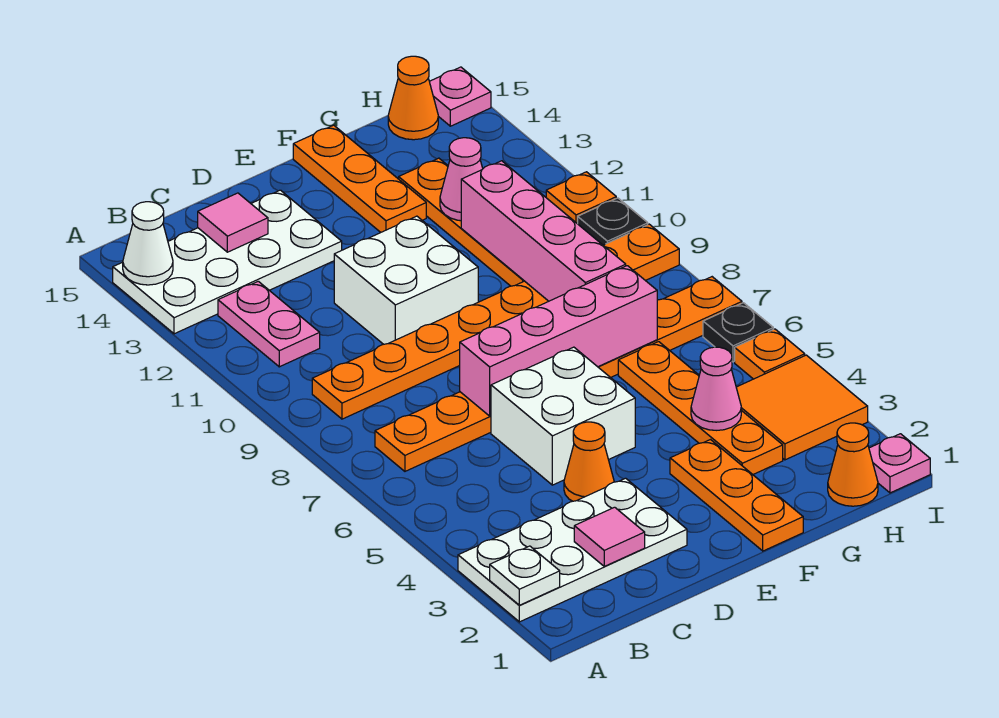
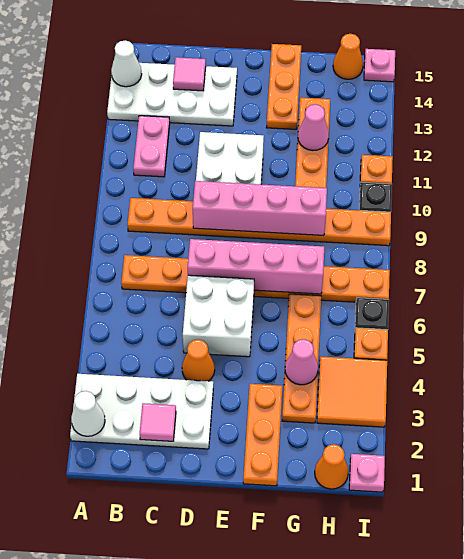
white 1x1 plate [490,546,560,605] -> white 1x1 cone [71,391,105,436]
pink 1x4 brick [461,161,626,301] -> pink 1x4 brick turned to [193,181,327,235]

